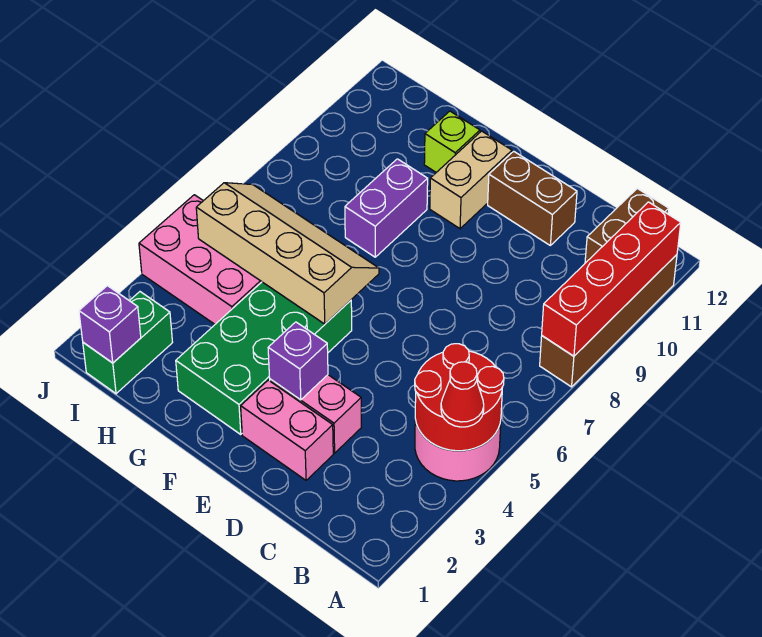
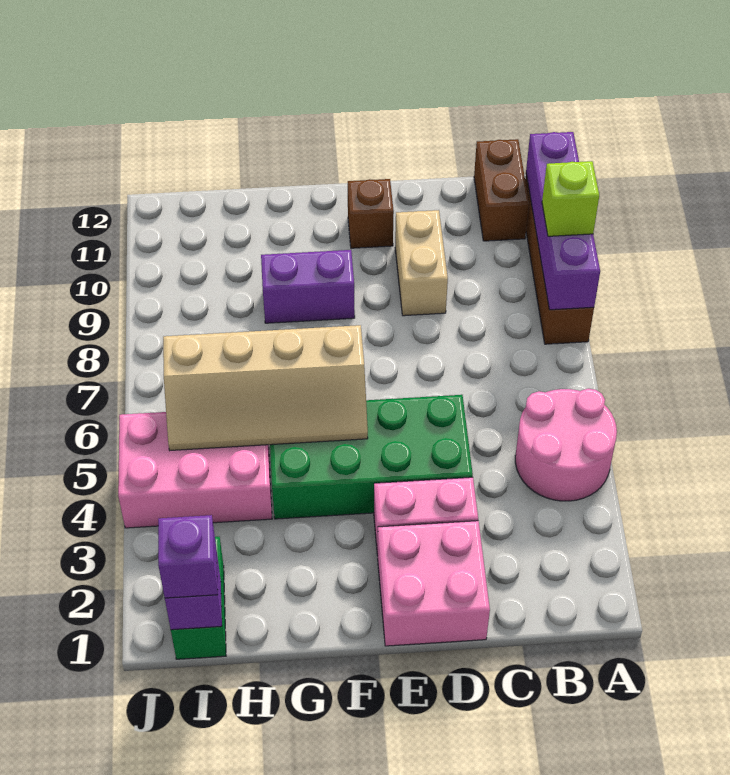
red 2x2 round brick [415,344,504,451] -> none
red 1x1 cone [441,362,484,427] -> none
red 1x4 brick [542,202,681,356] -> purple 1x4 brick [526,132,600,310]
pink 1x2 brick [241,380,333,480] -> pink 2x2 brick [378,521,490,646]
brown 1x2 brick [488,151,577,245] -> brown 1x1 brick [348,179,394,248]
purple 1x1 brick [268,322,328,400] -> purple 1x1 brick moved to [158,515,218,598]
green 2x4 brick [176,282,352,434] -> green 2x4 brick turned to [270,395,473,519]
tan 2x4 slope [196,183,379,324] -> tan 2x4 slope turned to [163,325,368,450]
tan 1x2 brick [430,131,512,229] -> tan 1x2 brick moved to [395,210,448,316]
purple 1x2 brick [345,159,428,257] -> purple 1x2 brick turned to [261,250,355,323]
lime 1x1 brick [424,111,480,172] -> lime 1x1 brick moved to [542,161,599,236]

